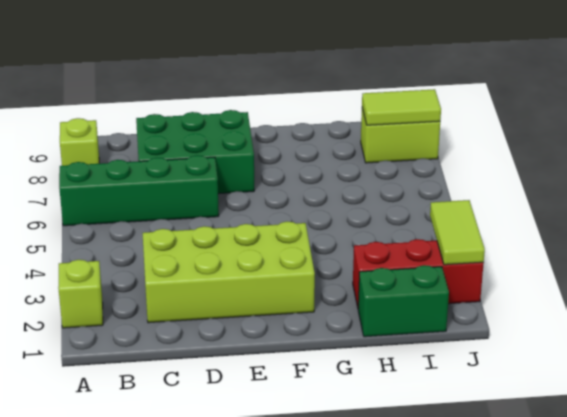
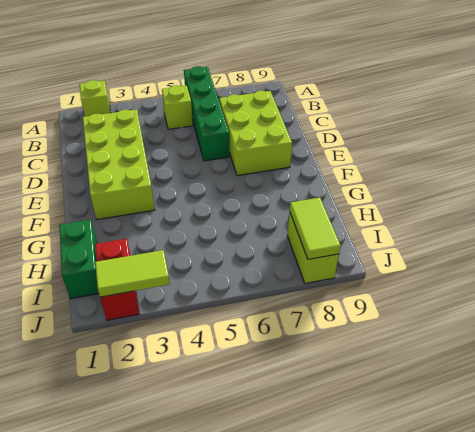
lime 1x1 brick [60,118,99,166] -> lime 1x1 brick moved to [162,85,193,129]
green 2x3 brick [136,110,254,194] -> lime 2x3 brick [219,91,292,176]
red 1x3 brick [353,239,484,307] -> red 1x2 brick [95,239,139,320]

